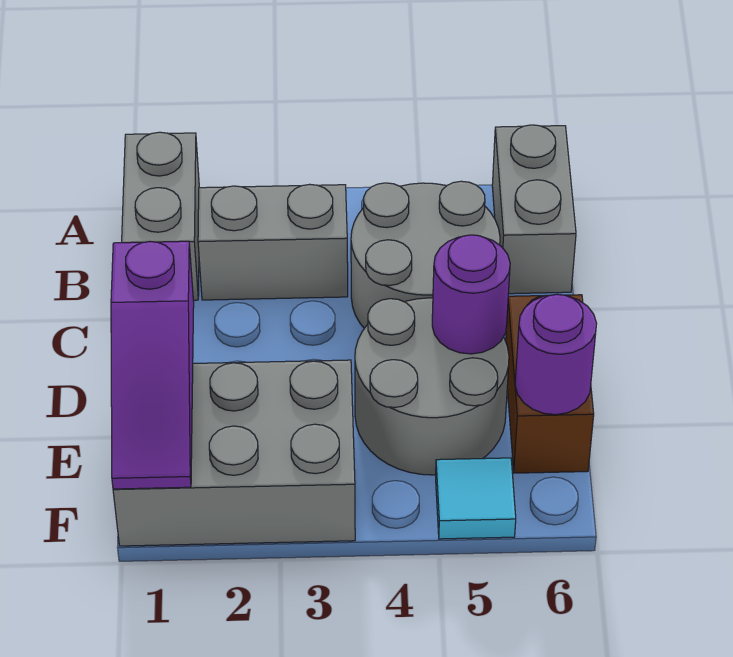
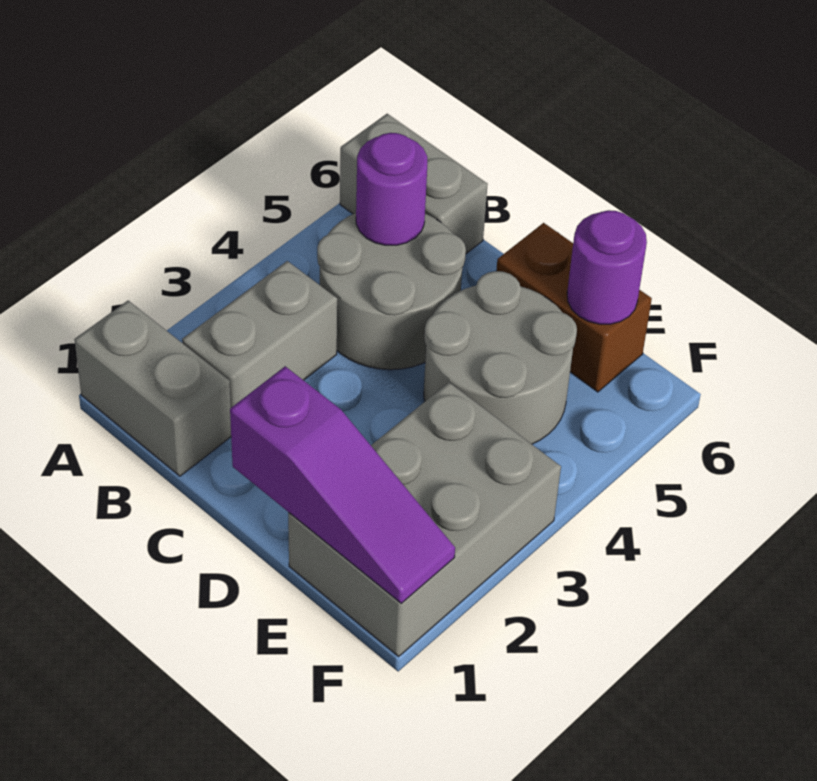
purple 1x1 round brick [432,235,510,354] -> purple 1x1 round brick moved to [356,133,427,245]
cyan 1x1 tile [436,458,516,539] -> none

